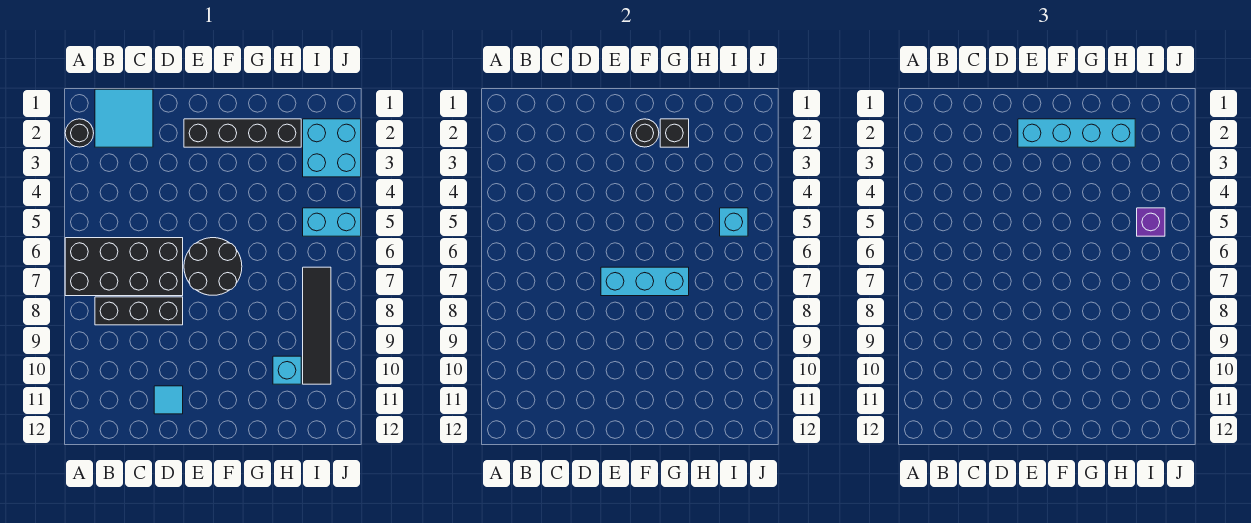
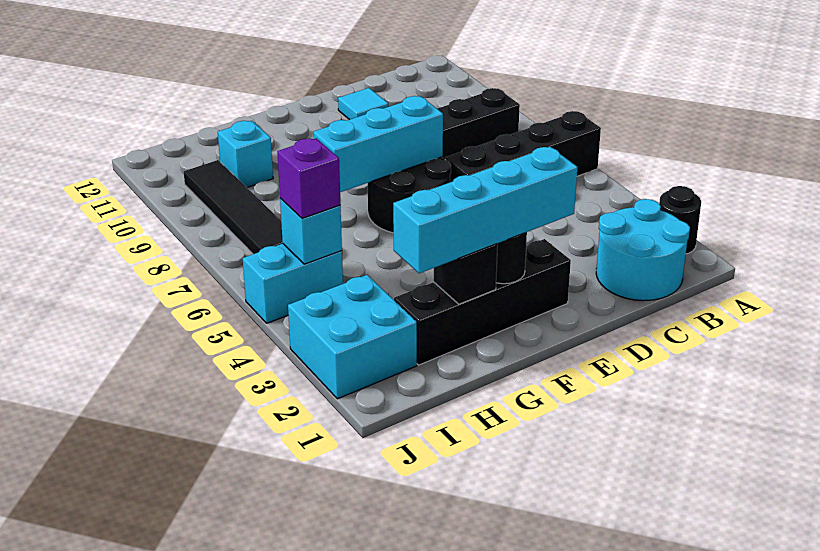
black 2x4 brick [65,238,183,296] -> black 1x4 brick [445,111,601,182]
cyan 2x2 tile [95,89,153,147] -> cyan 2x2 round brick [596,199,690,301]

